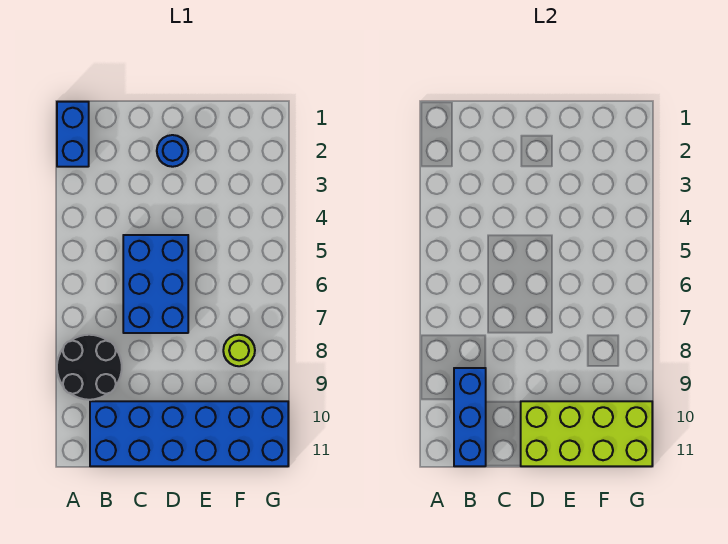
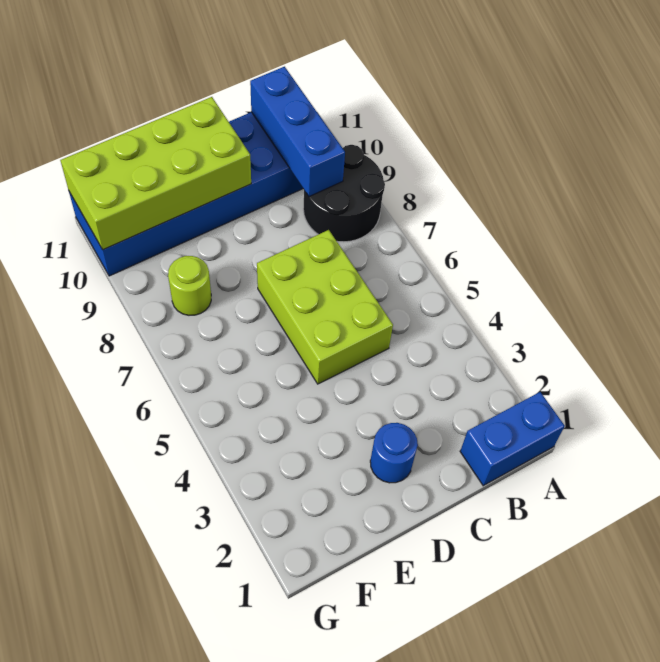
blue 1x2 brick [57,102,89,167] -> blue 1x2 brick turned to [460,392,565,486]
blue 2x3 brick [123,235,188,333] -> lime 2x3 brick [257,230,393,384]

